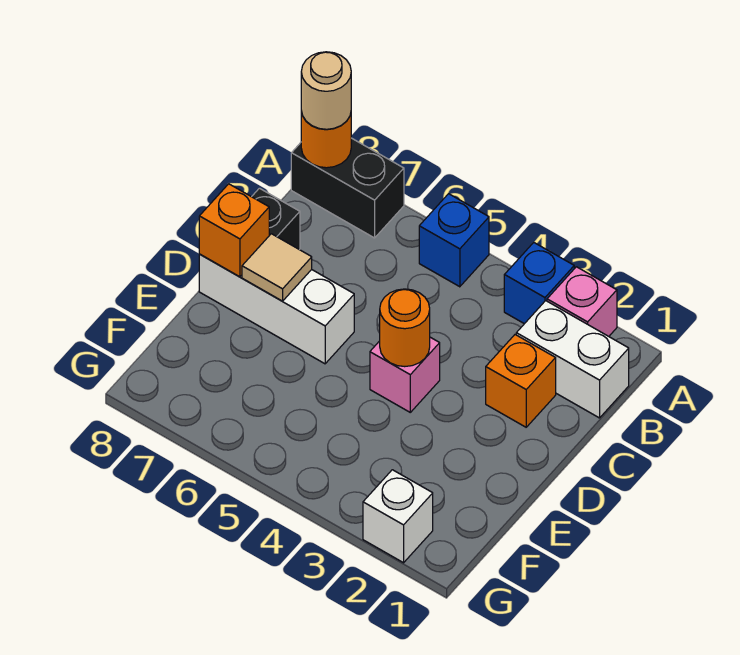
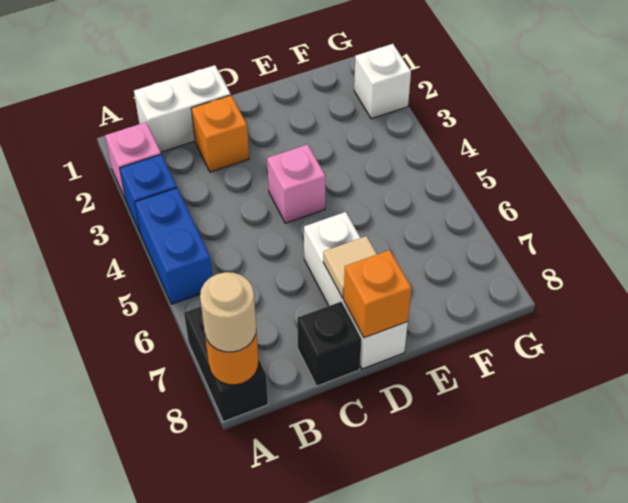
blue 1x1 brick [419,194,489,287] -> blue 1x2 brick [135,188,212,304]
white 1x2 brick [516,301,629,418] -> white 1x2 brick turned to [134,65,231,152]
orange 1x1 round brick [380,289,430,367] -> none

